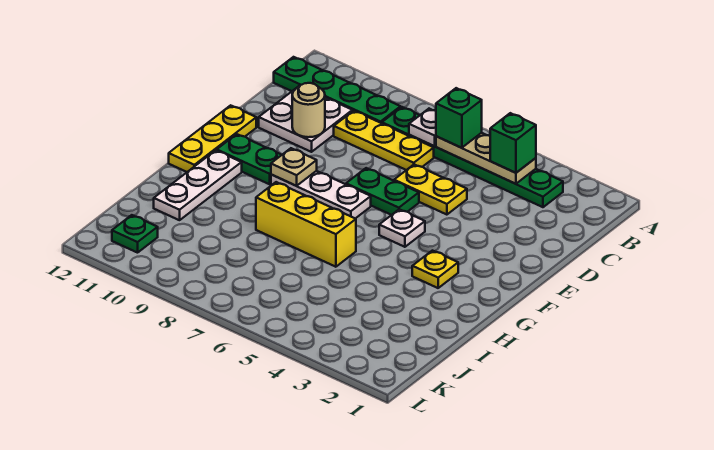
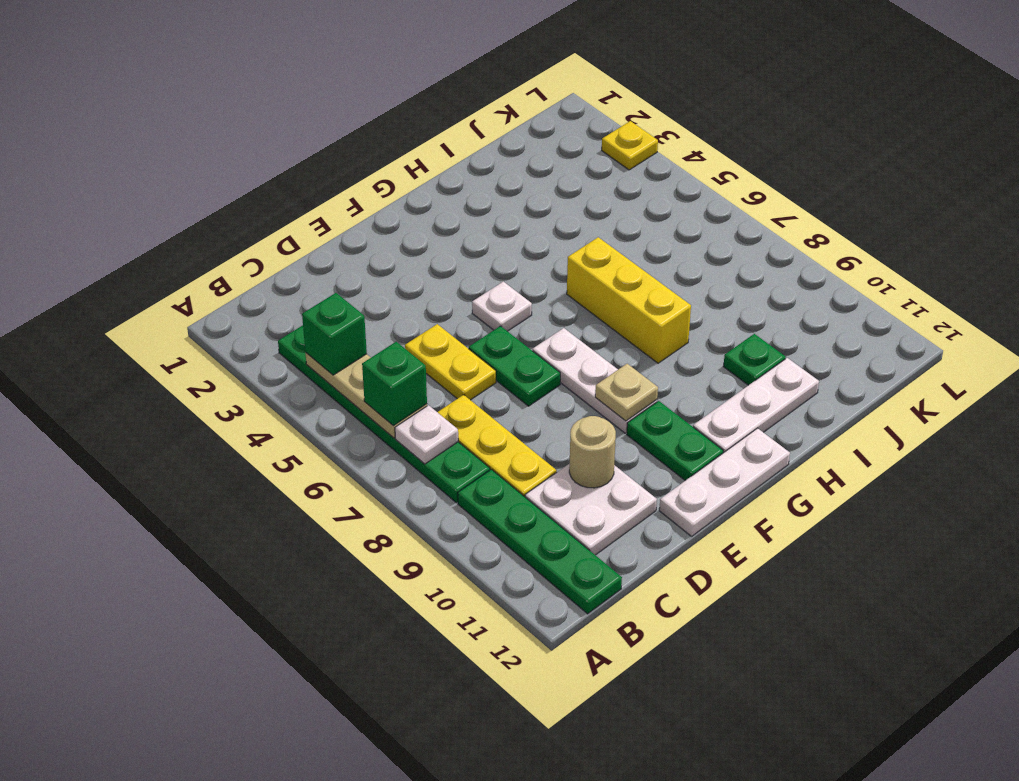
yellow 1x3 plate [169,105,256,172] -> white 1x3 plate [659,428,790,536]
yellow 1x1 plate [412,251,458,288] -> yellow 1x1 plate moved to [602,121,658,170]
green 1x1 plate [112,215,158,253] -> green 1x1 plate moved to [723,334,786,385]

